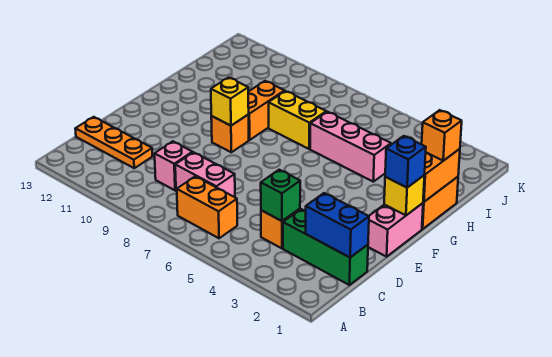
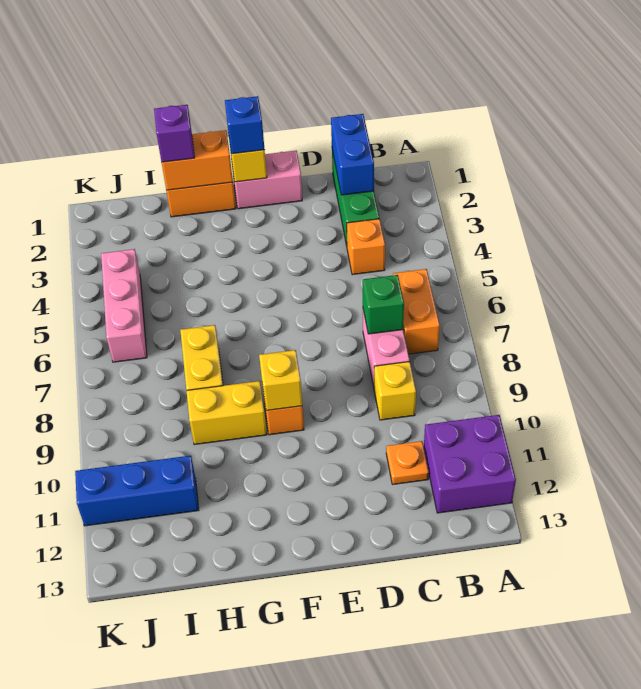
none -> purple 2x2 brick [424,415,516,513]
green 1x1 brick [261,170,300,221] -> green 1x1 brick moved to [363,275,404,334]
pink 1x1 brick [155,141,193,190] -> yellow 1x1 brick [374,362,416,420]
orange 1x3 plate [75,117,152,168] -> orange 1x1 plate [386,441,429,485]
orange 1x2 brick [248,81,285,140] -> yellow 1x2 brick [186,381,267,445]
orange 1x1 brick [422,110,462,161] -> purple 1x1 brick [154,105,195,162]
pink 1x3 brick [310,112,391,182] -> pink 1x3 brick moved to [101,249,147,362]
none -> blue 1x3 brick [75,456,199,526]

